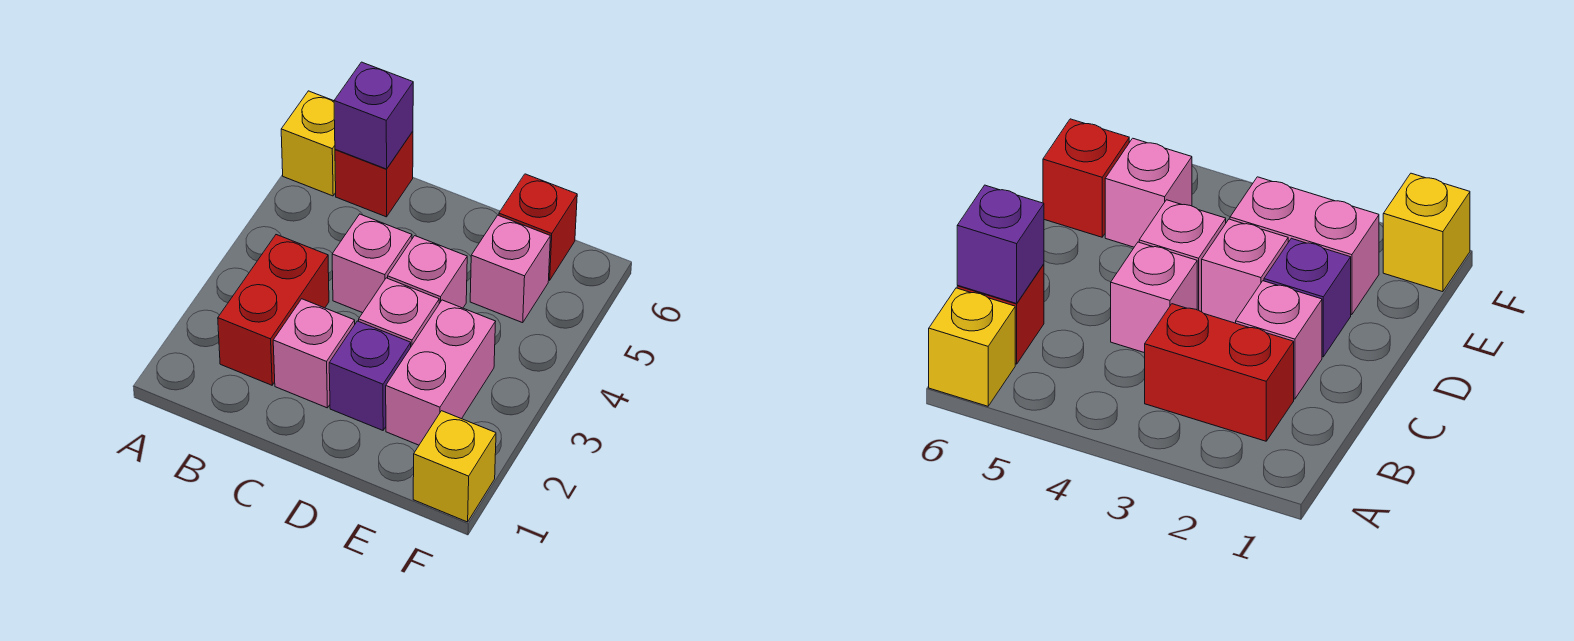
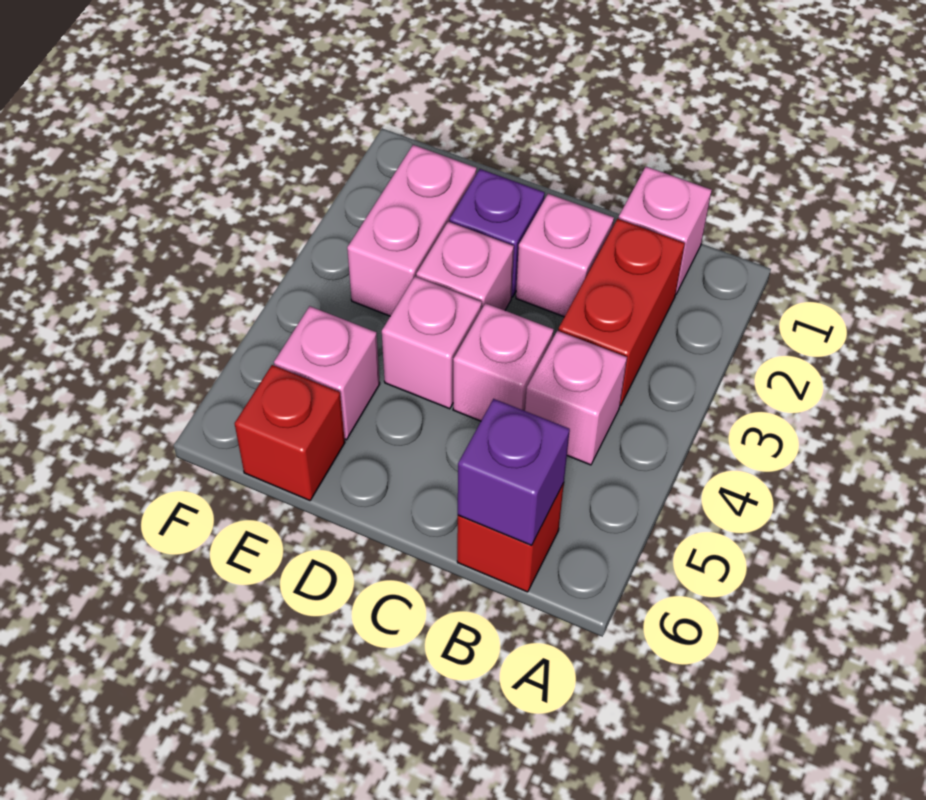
yellow 1x1 brick [281,91,336,196] -> none
none -> pink 1x1 brick [619,167,712,294]
none -> pink 1x1 brick [525,331,627,465]
yellow 1x1 brick [413,411,496,522] -> none

